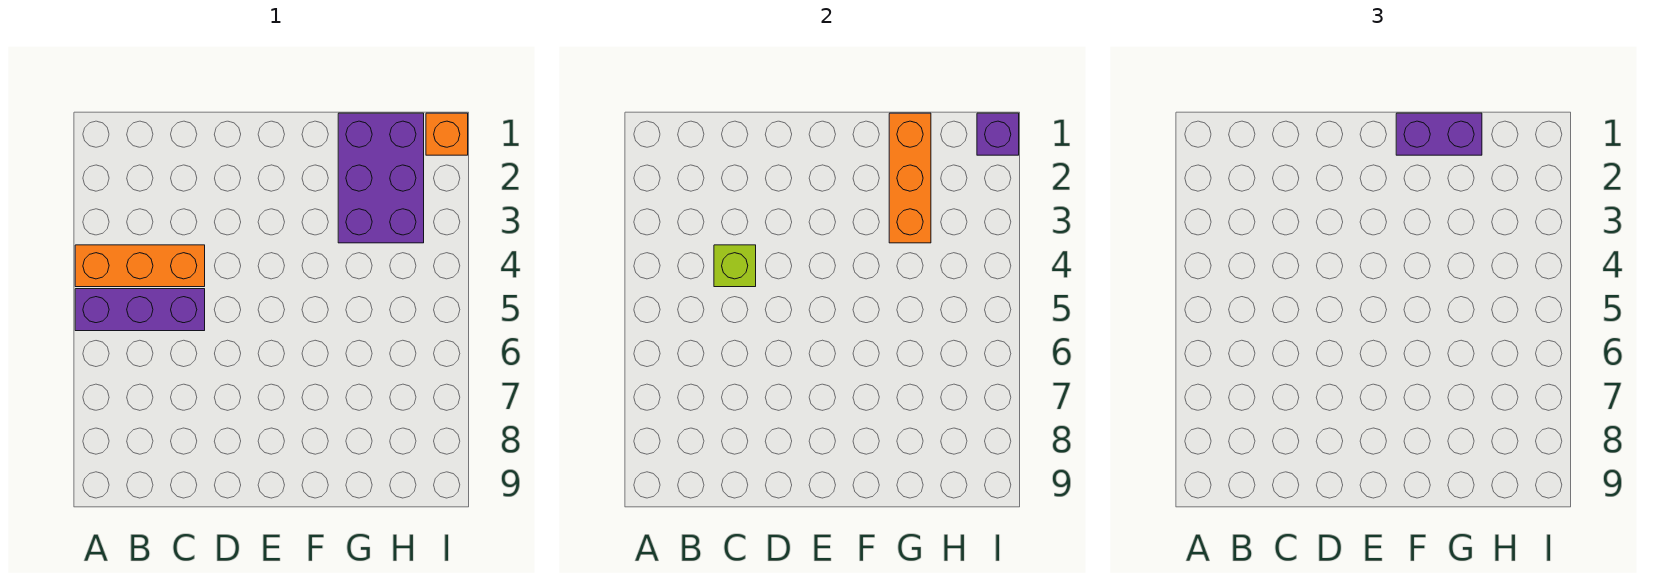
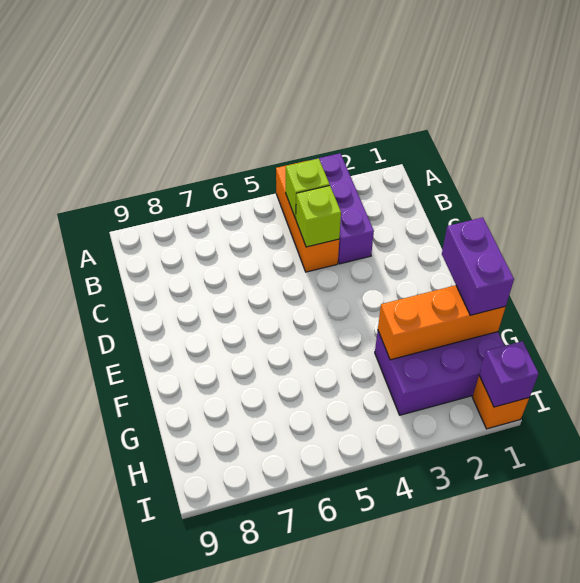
purple 1x3 brick [75,289,205,331] -> purple 1x3 brick moved to [313,153,374,264]
none -> lime 1x1 brick [286,158,330,219]

